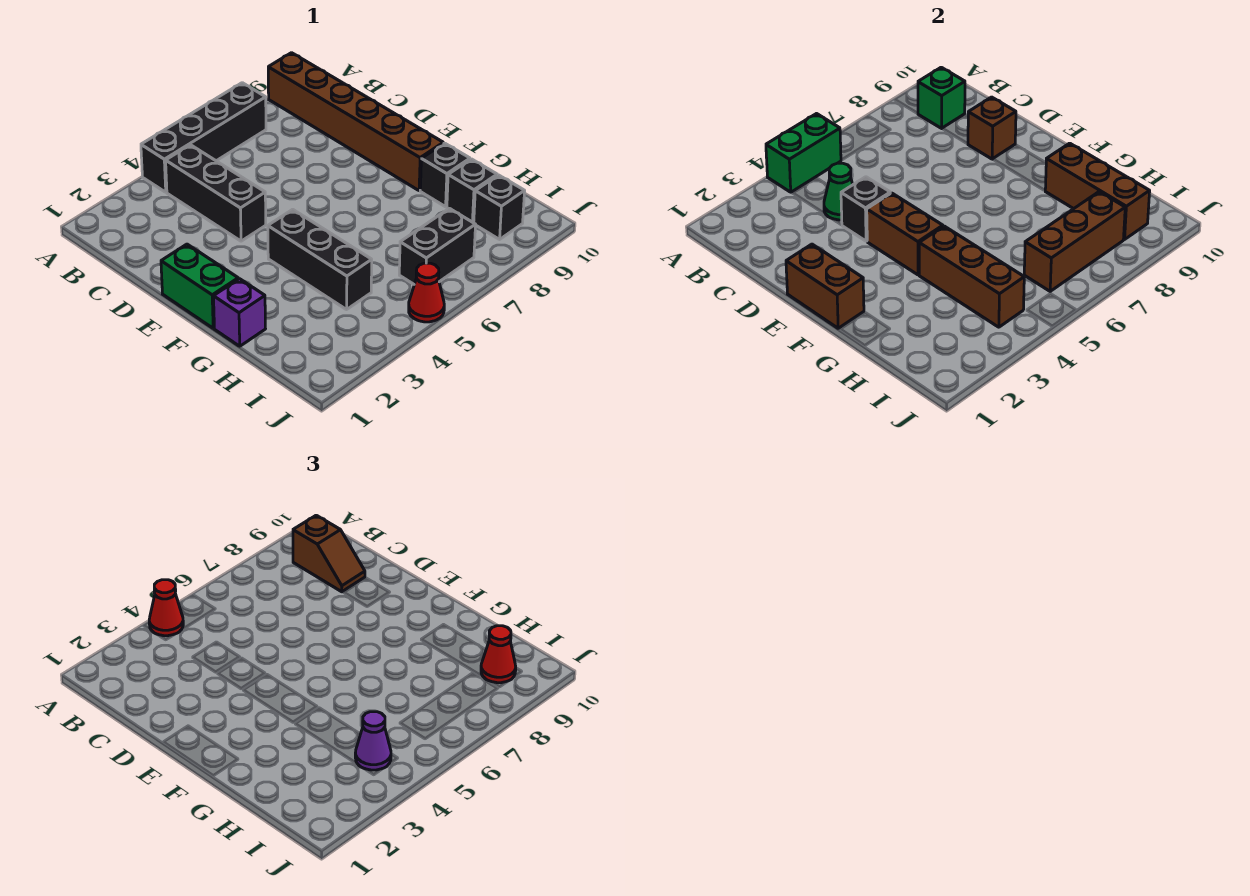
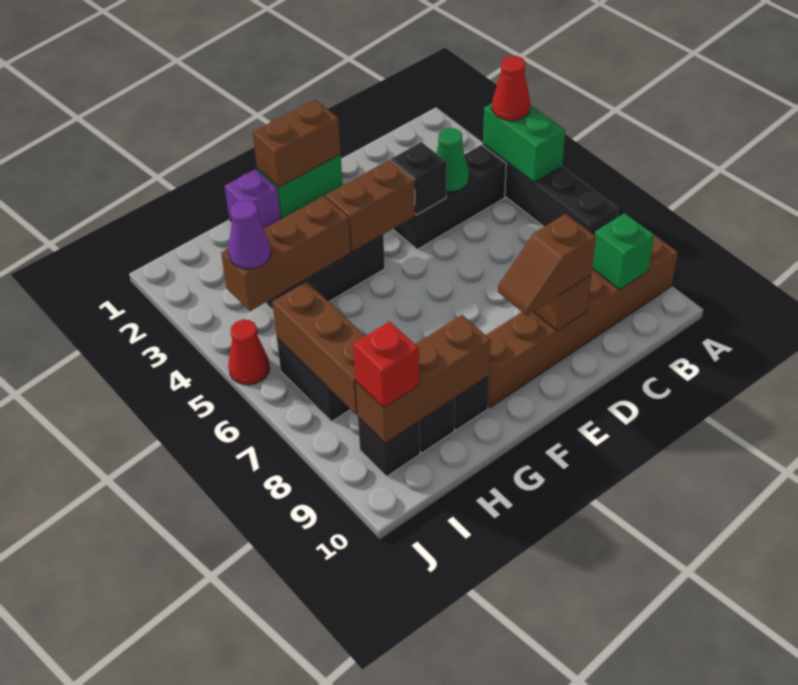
brown 1x2 slope [293,515,365,592] -> brown 1x2 slope moved to [498,214,596,316]
red 1x1 cone [481,626,516,683] -> red 1x1 brick [353,322,419,408]

